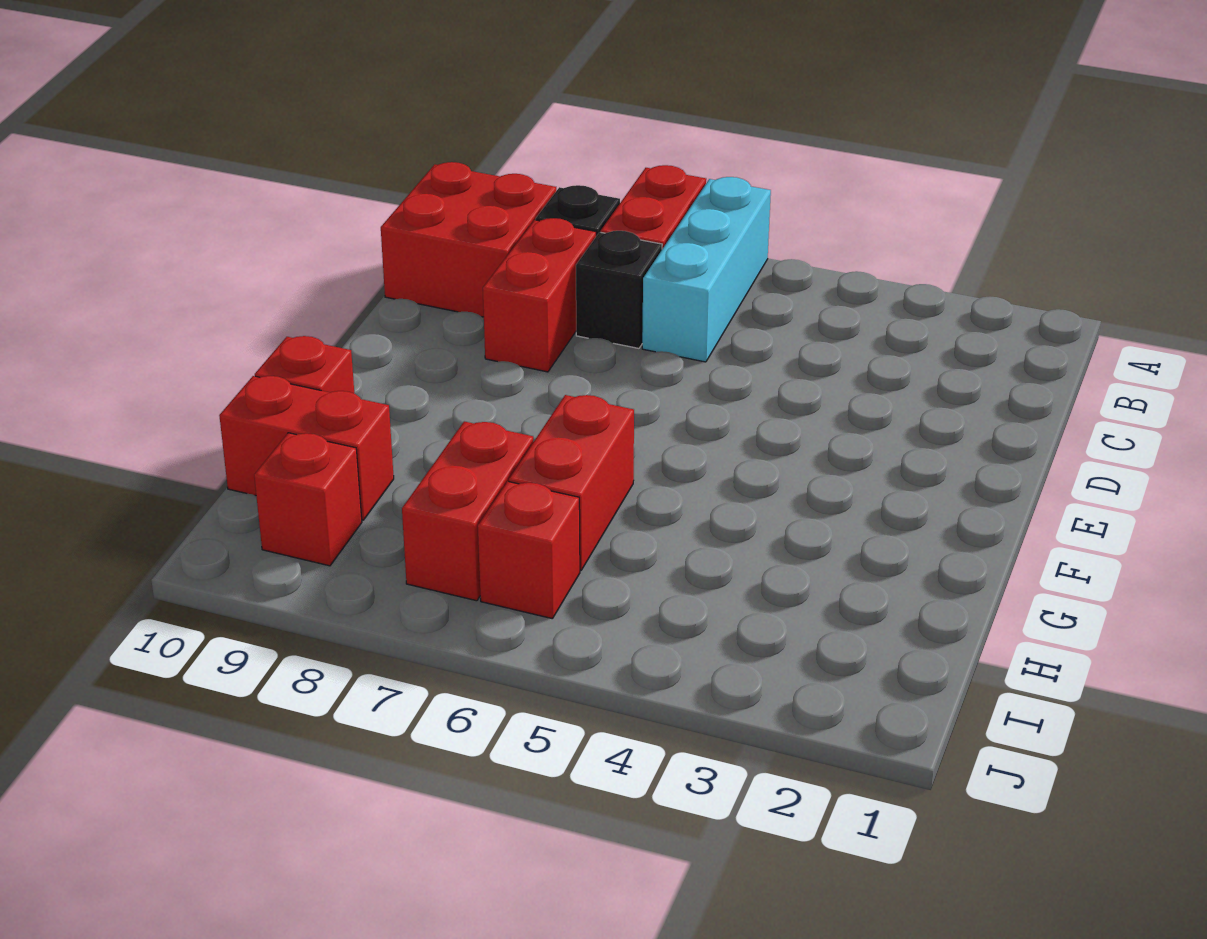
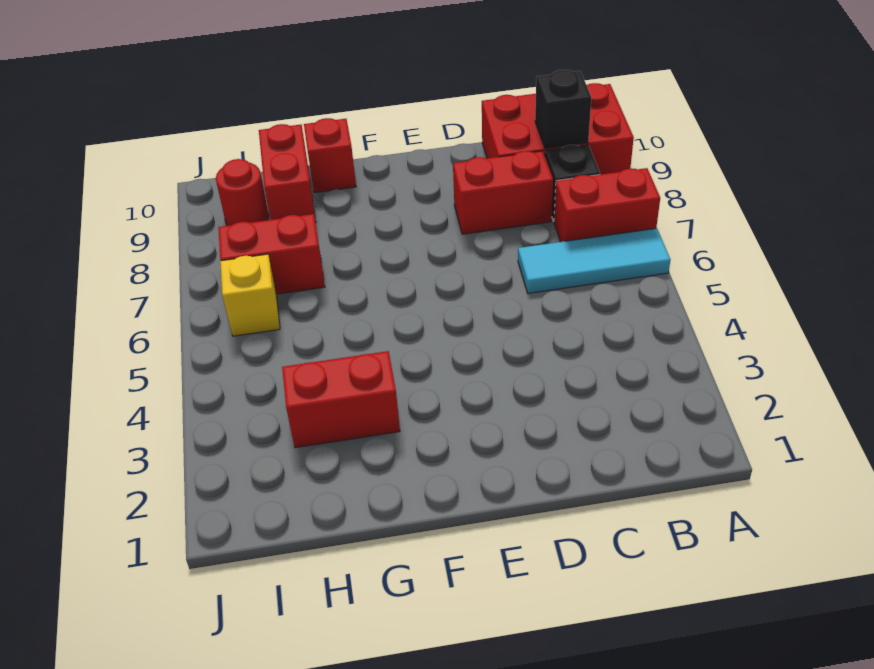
cyan 1x3 brick [642,177,771,362] -> cyan 1x3 tile [518,228,670,293]
red 2x2 brick [381,162,556,317] -> red 2x3 brick [482,83,634,174]
black 1x1 brick [576,231,662,348] -> black 1x1 brick moved to [535,70,592,149]
red 1x2 brick [509,395,634,571] -> red 1x2 brick moved to [282,351,400,448]
red 1x1 brick [478,481,580,619] -> yellow 1x1 brick [220,254,280,336]
red 1x1 brick [254,433,362,566] -> red 1x1 round brick [216,159,269,226]

